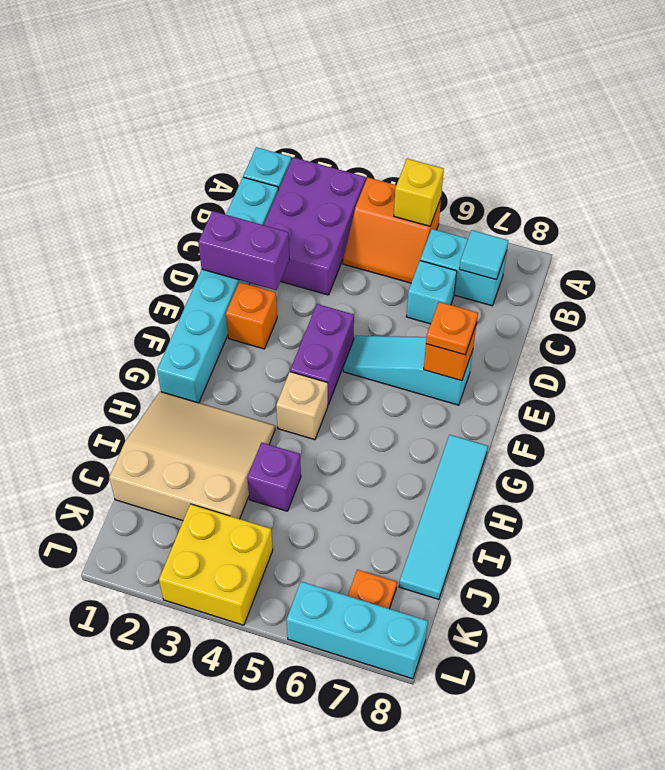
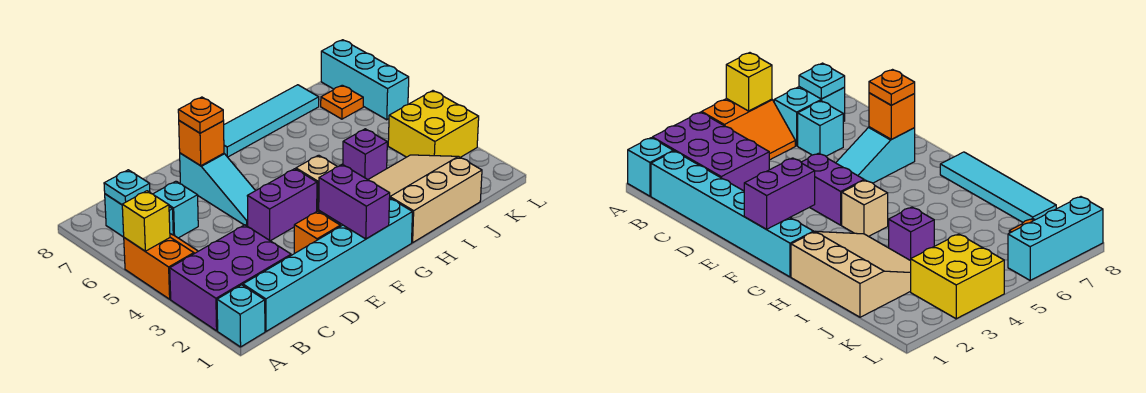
cyan 1x1 tile [459,230,508,280] -> cyan 1x1 plate [104,170,150,205]
purple 1x2 brick [198,211,289,290] -> purple 1x2 brick moved to [319,164,390,239]
tan 3x3 slope [109,392,275,521] -> tan 3x3 slope turned to [368,155,482,243]

